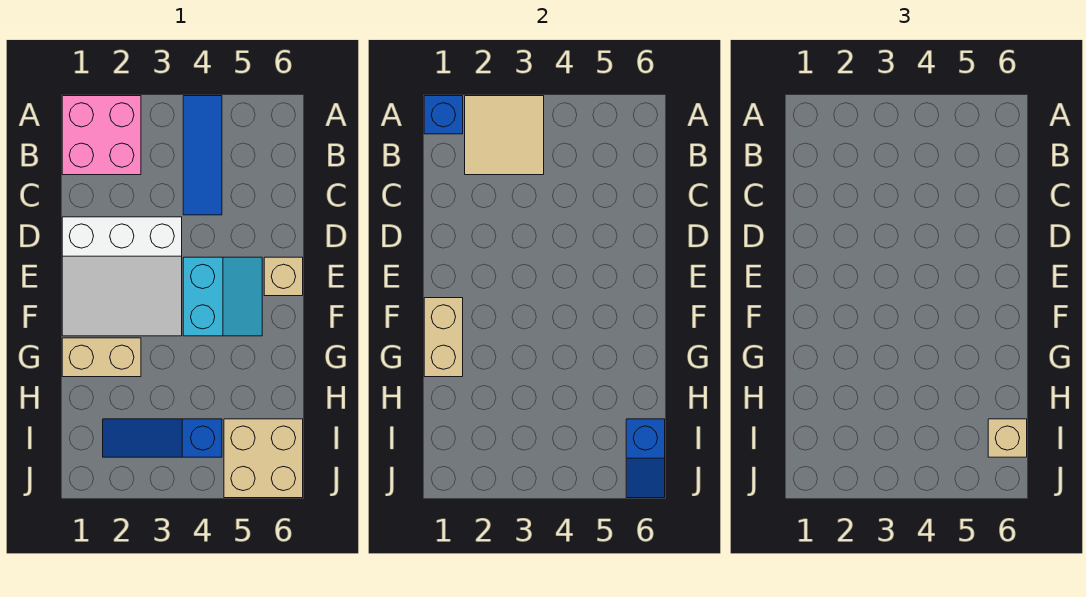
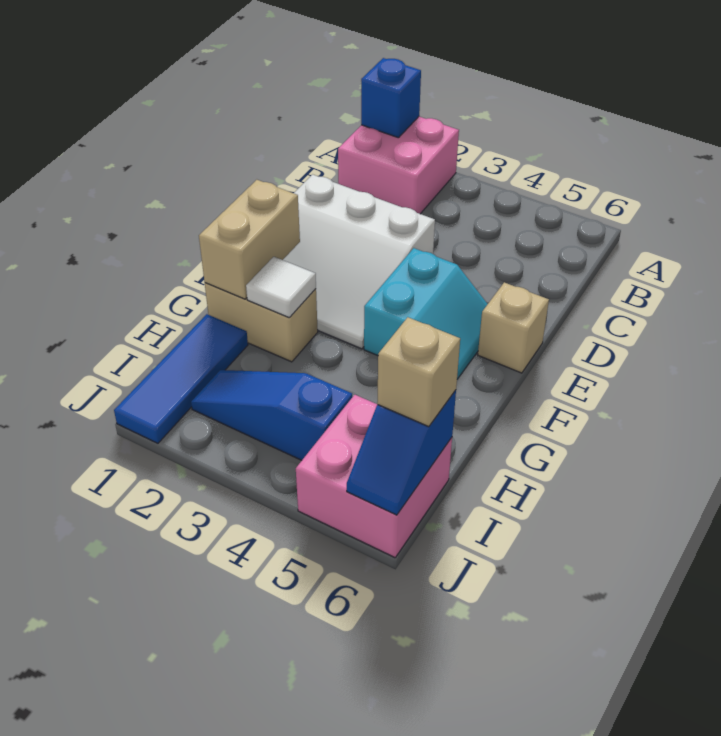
tan 2x2 tile [465,96,544,175] -> none
blue 1x3 tile [183,96,222,215] -> blue 1x3 tile moved to [114,314,248,443]
none -> white 1x1 tile [246,257,316,317]
tan 2x2 brick [224,419,303,498] -> pink 2x2 brick [296,395,452,558]

